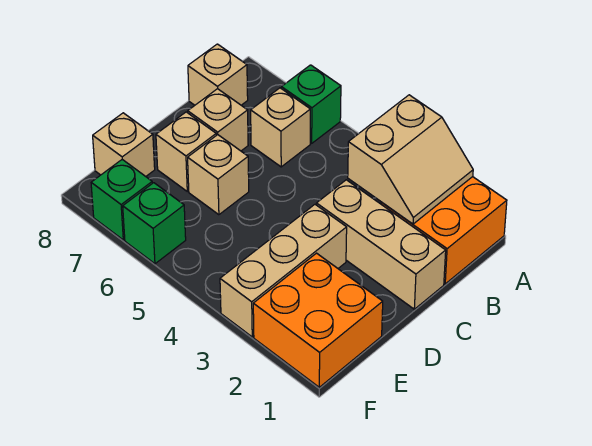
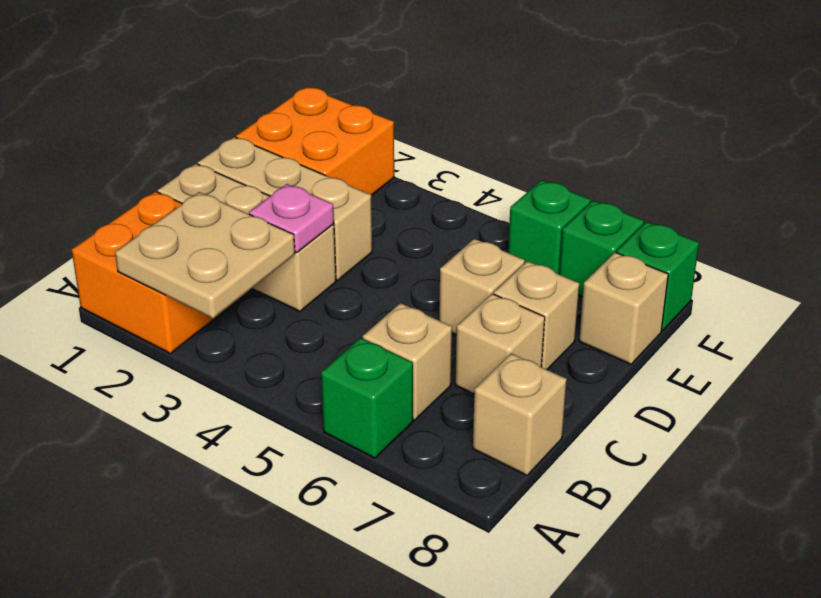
tan 2x2 slope [348,95,473,224] -> tan 2x2 plate [115,192,295,318]
none -> pink 1x1 plate [249,184,334,253]
tan 1x3 brick [220,205,347,337] -> tan 1x3 brick turned to [198,137,372,280]
none -> green 1x1 brick [616,222,699,331]

